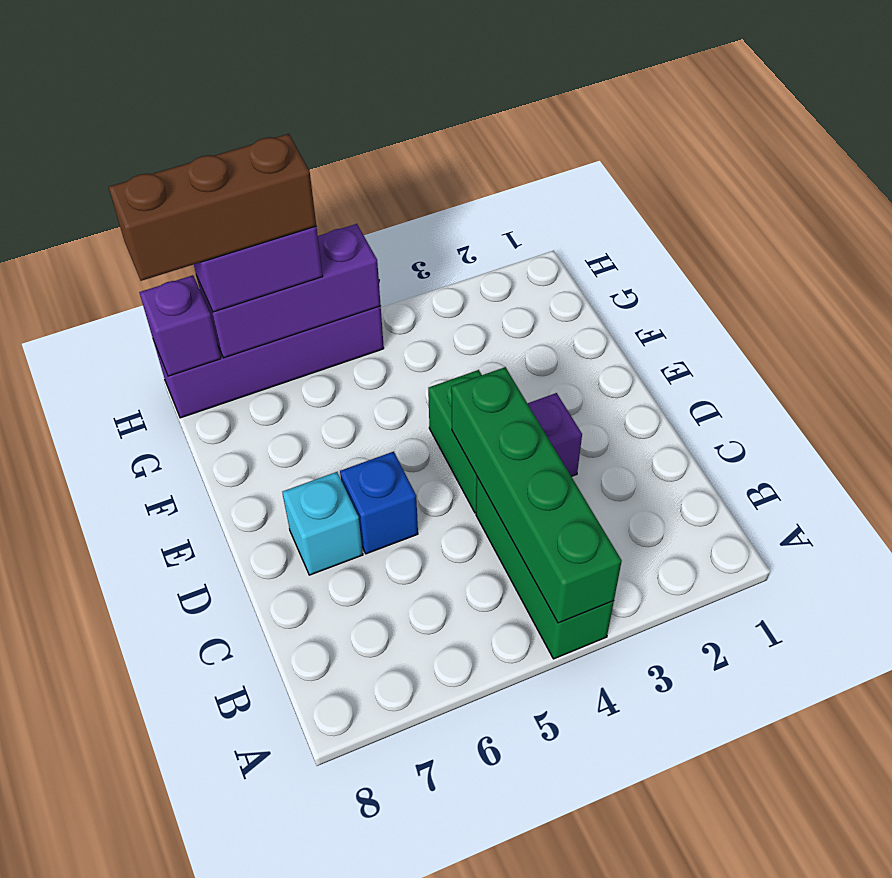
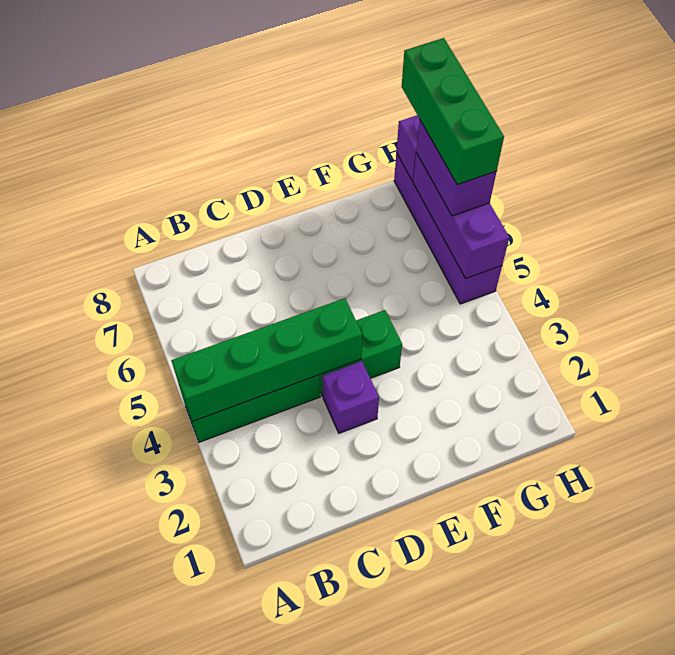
blue 1x1 brick [340,452,418,554] -> none
cyan 1x1 brick [282,472,363,575] -> none
brown 1x3 brick [109,134,316,281] -> green 1x3 brick [402,38,504,184]

